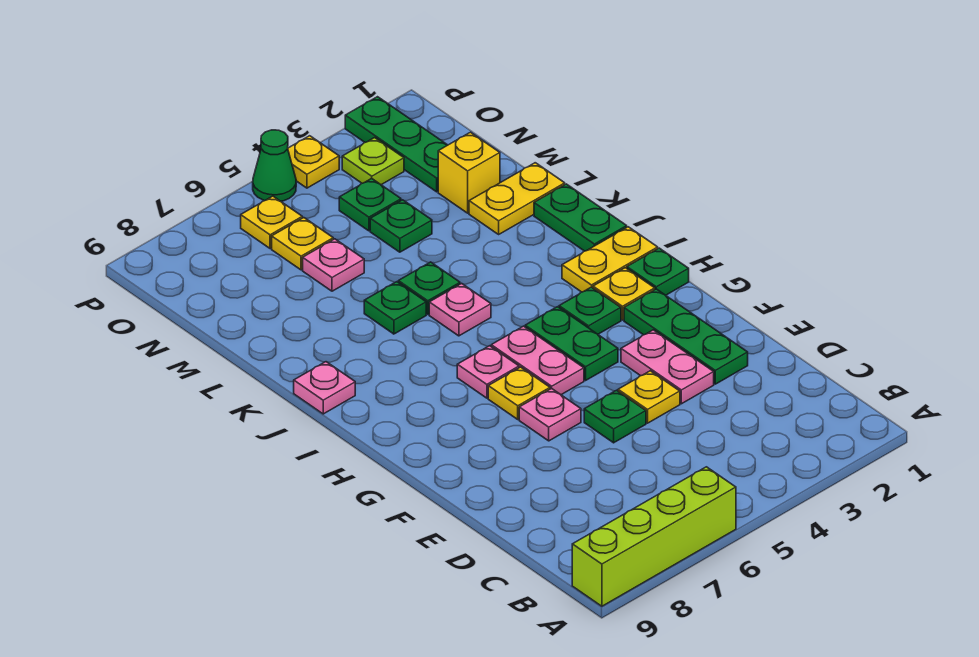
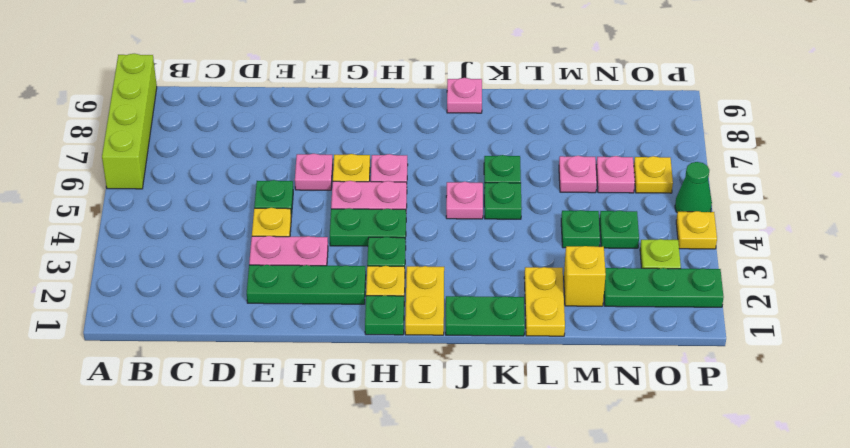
yellow 1x1 plate [272,218,333,270] -> pink 1x1 plate [596,156,635,193]

